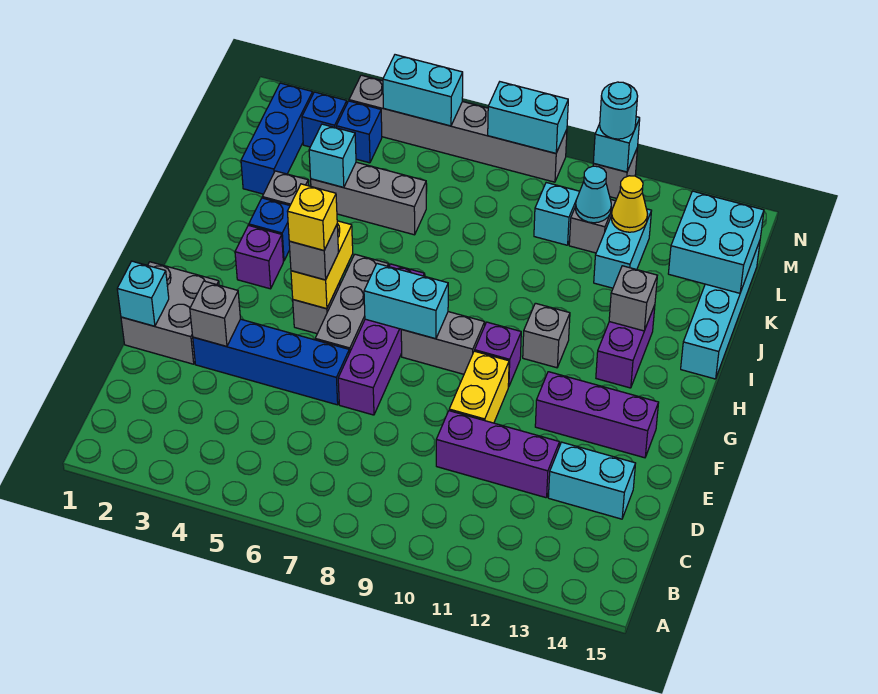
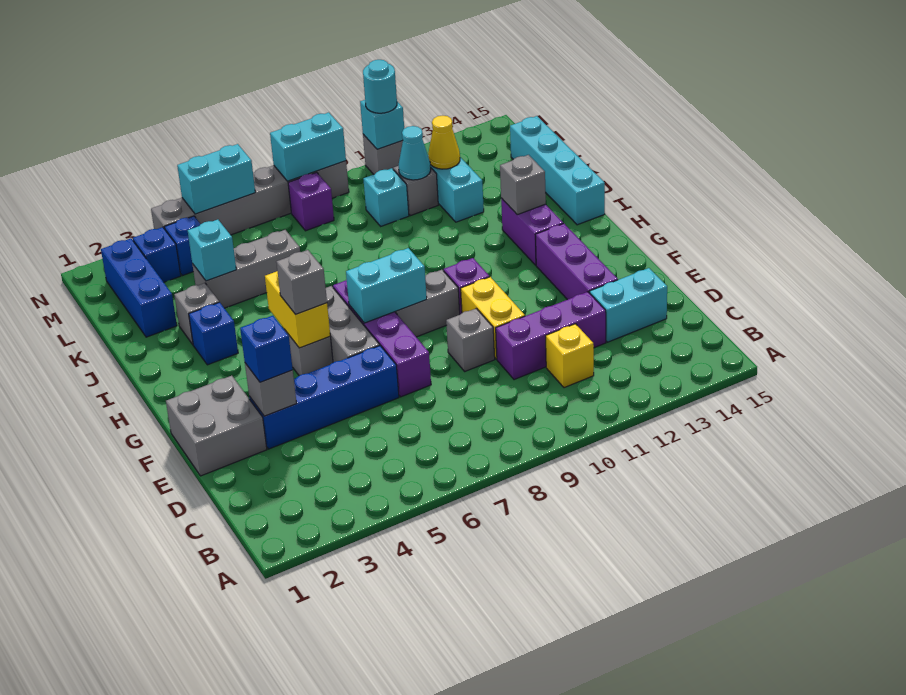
cyan 1x1 brick [117,261,169,326] -> none
none -> blue 1x1 brick [240,316,293,382]
purple 1x3 brick [535,372,659,458] -> purple 1x3 brick turned to [536,223,618,300]
yellow 1x1 brick [287,184,337,250] -> yellow 1x1 brick moved to [546,324,594,388]
purple 1x1 brick [235,225,283,289] -> purple 1x1 brick moved to [288,172,334,231]
grey 1x1 brick [523,303,570,368] -> grey 1x1 brick moved to [446,308,495,371]
cyan 2x2 brick [668,191,764,293] -> none

